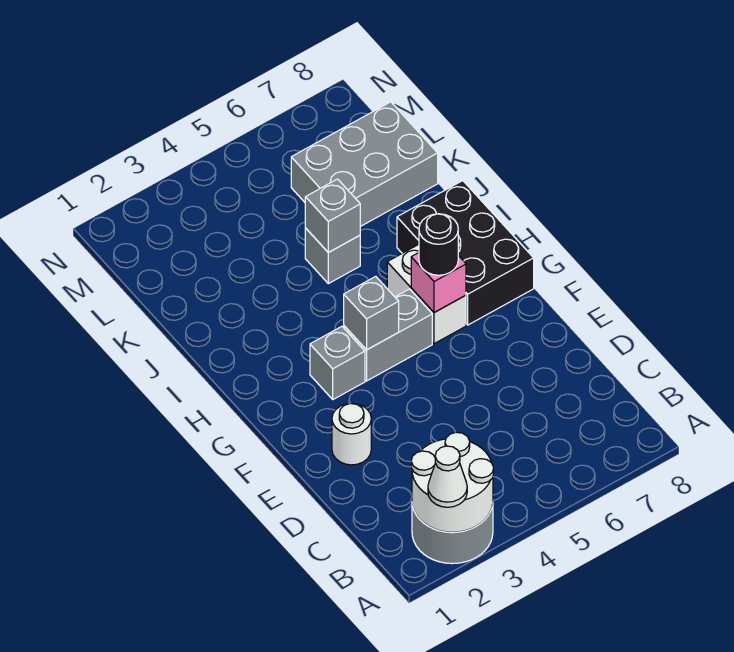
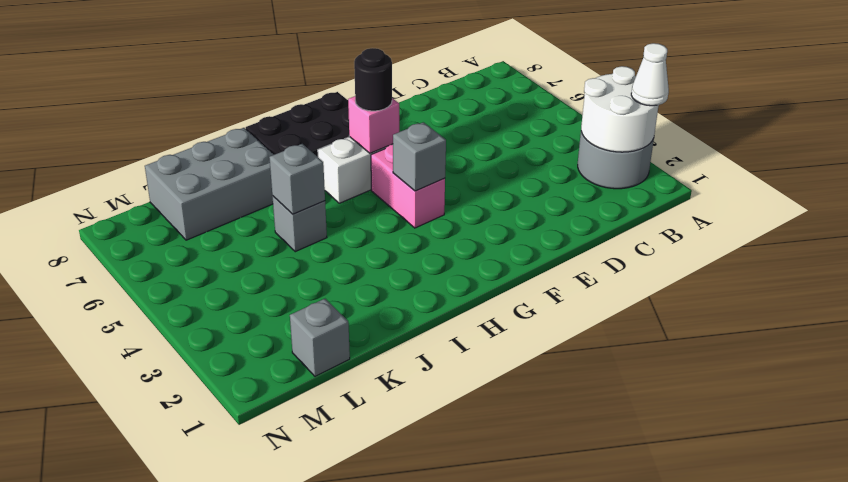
white 1x1 round brick [332,403,371,465] -> none
grey 1x1 brick [310,326,365,399] -> grey 1x1 brick moved to [290,299,350,376]
grey 1x2 brick [344,289,432,381] -> pink 1x2 brick [371,144,445,228]
grey 2x3 brick [291,102,438,227] -> grey 2x3 brick turned to [145,128,274,240]

